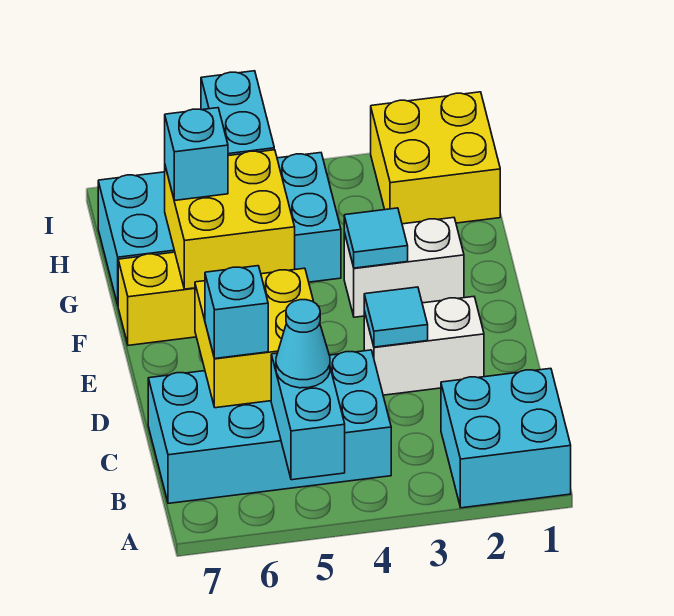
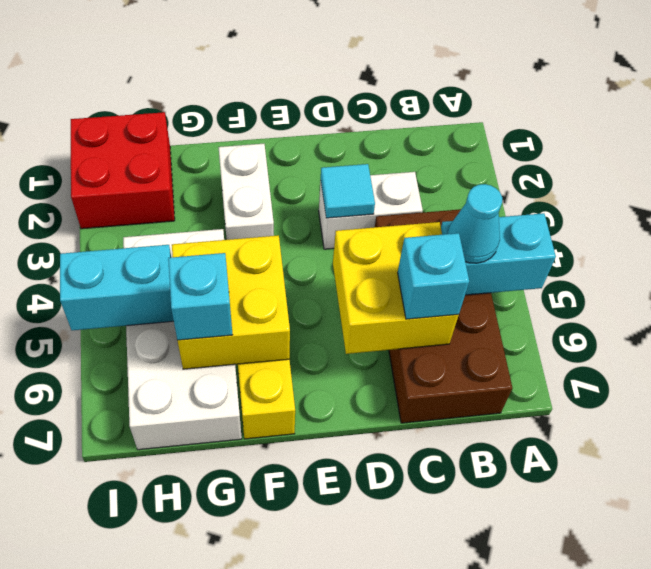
cyan 2x2 brick [441,368,571,508] -> none
cyan 2x4 brick [148,350,391,503] -> brown 2x4 brick [375,209,512,423]
white 1x2 brick [364,297,484,395] -> white 1x2 brick turned to [319,172,423,249]
cyan 1x1 tile [344,208,408,268] -> none
cyan 2x4 brick [98,153,341,305] -> white 2x4 brick [123,229,242,450]
yellow 2x2 brick [371,92,500,224] -> red 2x2 brick [71,112,175,229]

